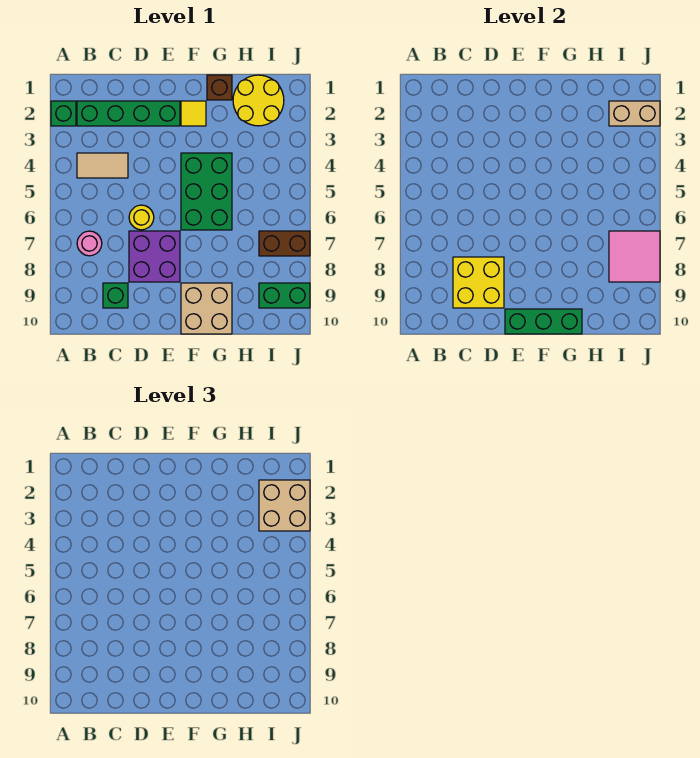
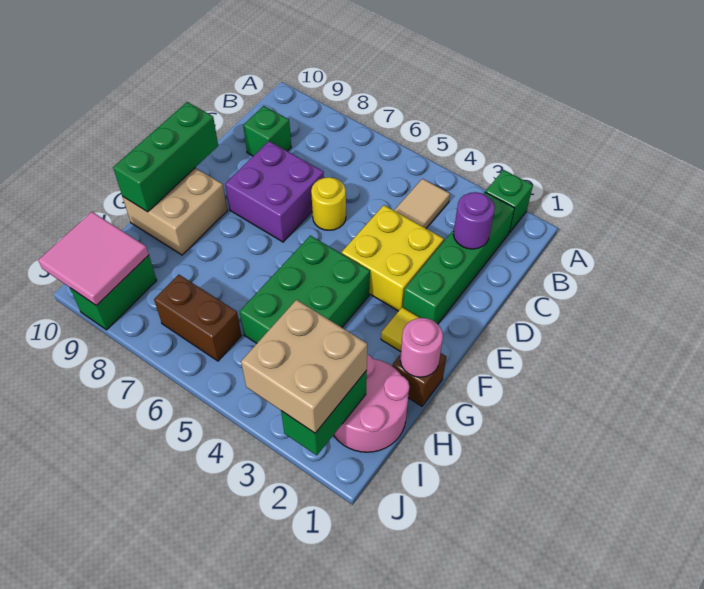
pink 1x1 round brick [77,231,102,256] -> pink 1x1 round brick moved to [400,318,443,377]
none -> purple 1x1 round brick [453,192,495,249]
yellow 2x2 brick [453,257,504,308] -> yellow 2x2 brick moved to [342,205,444,311]
green 2x3 brick [181,153,232,230] -> green 2x3 brick turned to [240,236,370,343]
yellow 2x2 round brick [233,75,284,126] -> pink 2x2 round brick [334,355,409,452]
tan 1x2 brick [609,101,660,126] -> green 1x2 brick [281,371,367,455]
brown 1x2 brick [259,231,310,256] -> brown 1x2 brick turned to [154,275,241,361]
pink 2x2 tile [609,231,660,282] -> pink 2x2 tile moved to [38,212,149,306]

